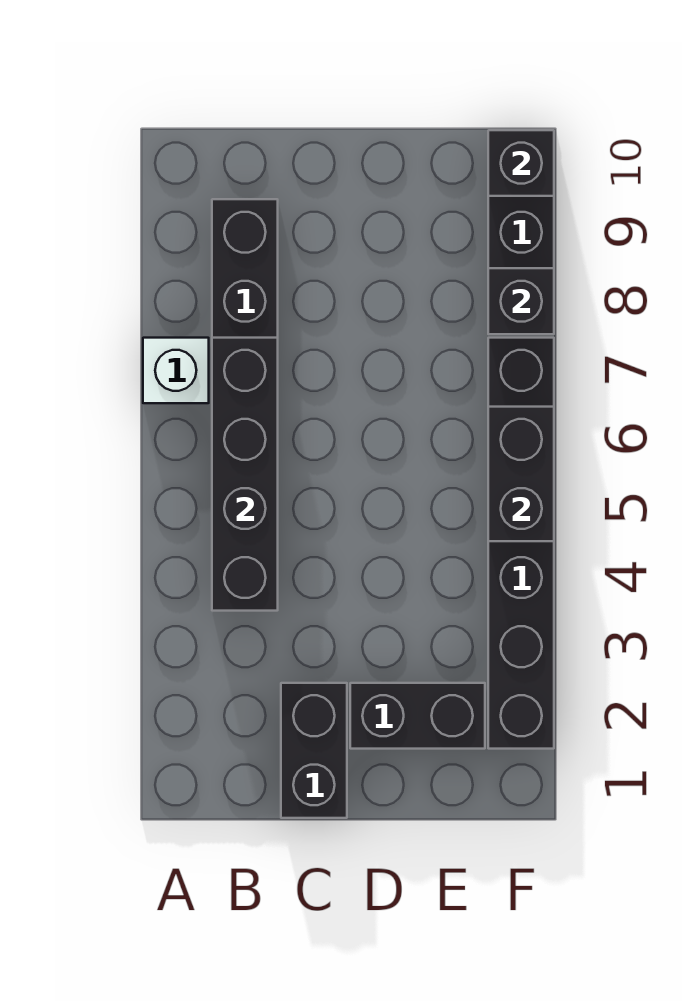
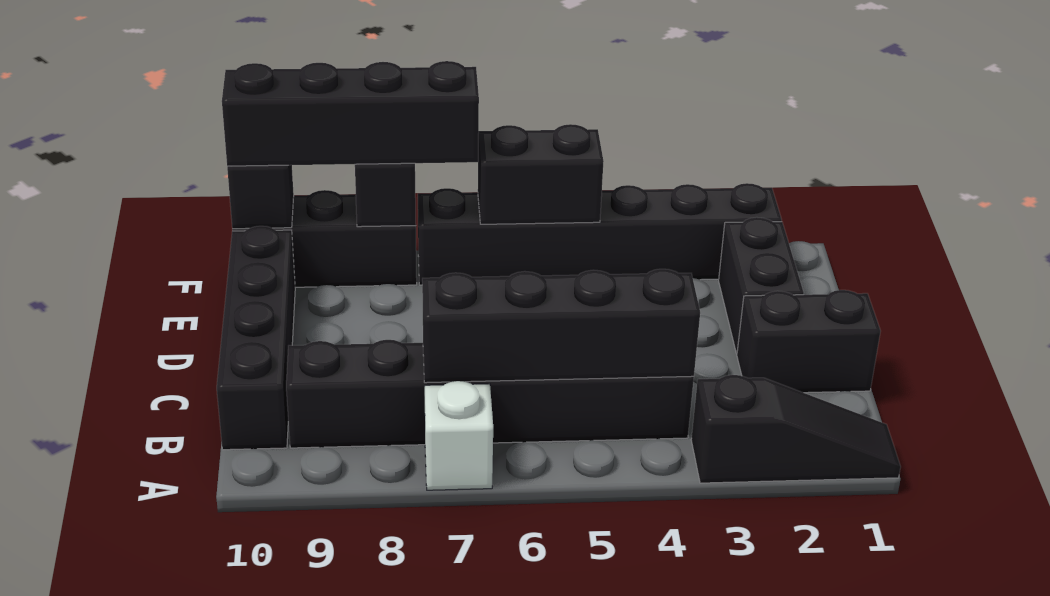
none -> black 1x3 slope [691,375,901,483]
none -> black 1x4 brick [217,226,295,450]
none -> black 1x4 brick [222,61,479,166]

